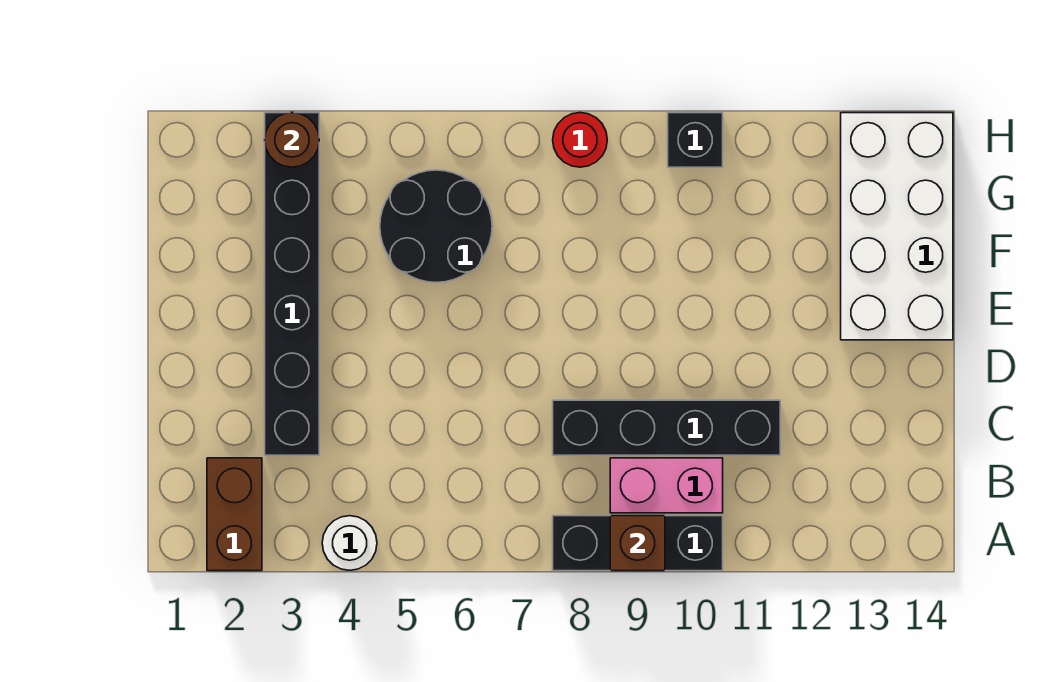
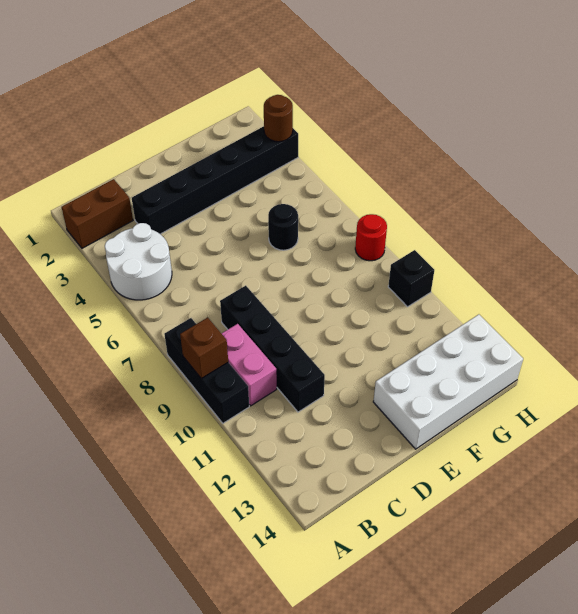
white 1x1 round brick [322,516,377,570] -> white 2x2 round brick [105,223,172,300]
black 2x2 round brick [380,170,492,282] -> black 1x1 round brick [268,204,298,250]

